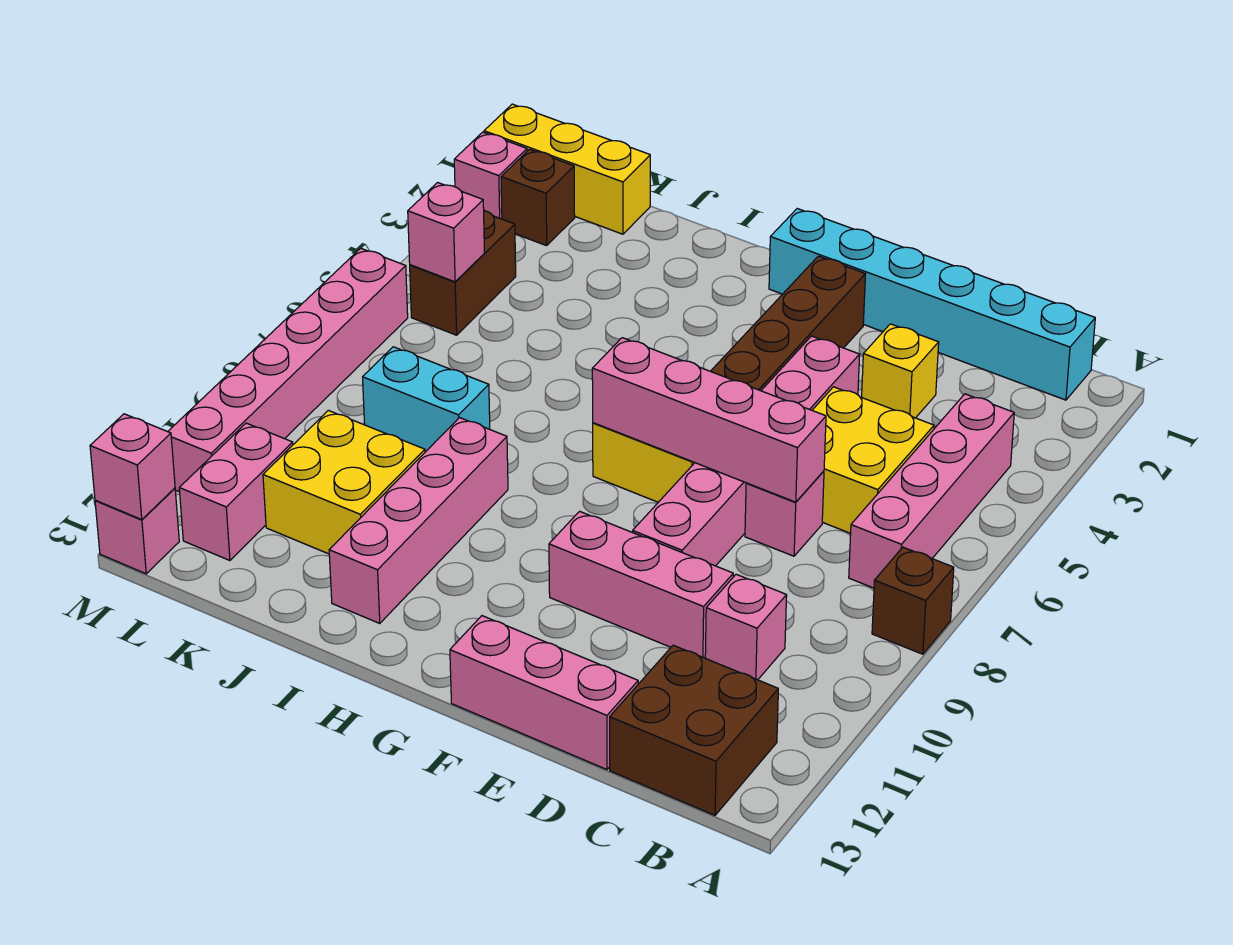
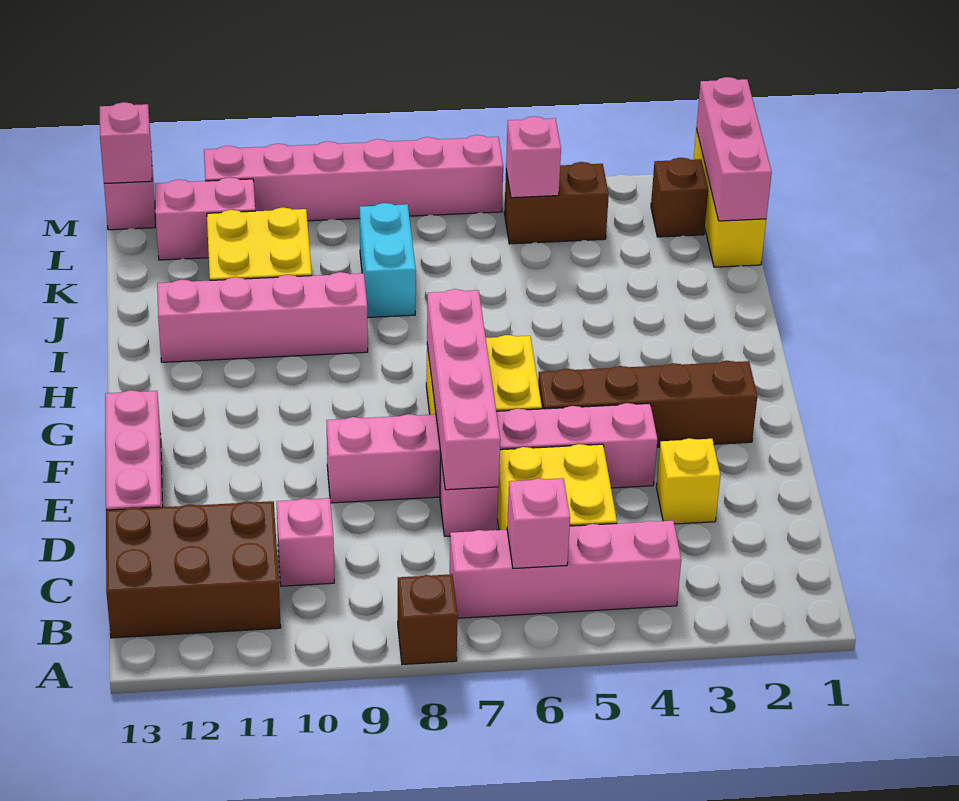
cyan 1x6 brick [769,209,1095,400] -> none
brown 2x2 brick [610,645,778,815] -> brown 2x3 brick [106,501,281,638]
pink 1x3 brick [549,511,733,658] -> pink 1x3 brick moved to [696,77,772,221]
pink 1x1 brick [454,132,527,219] -> pink 1x1 brick moved to [507,478,570,568]

